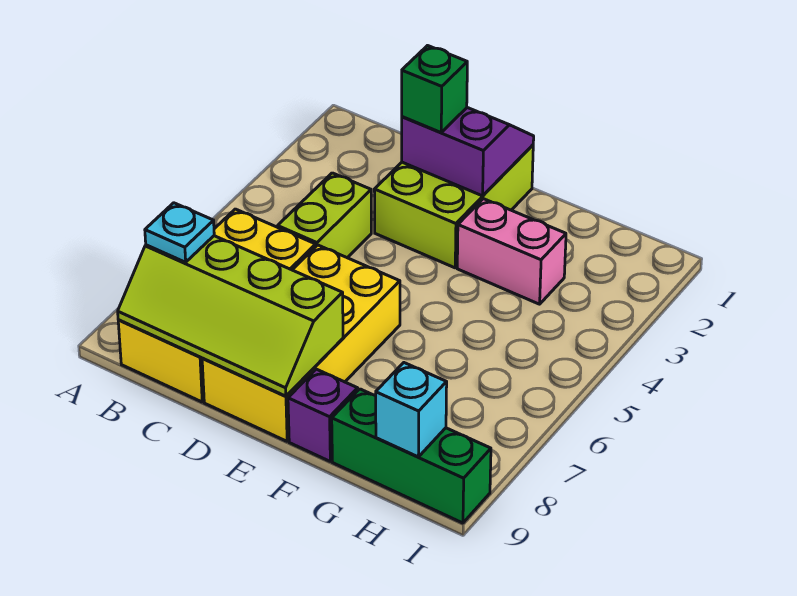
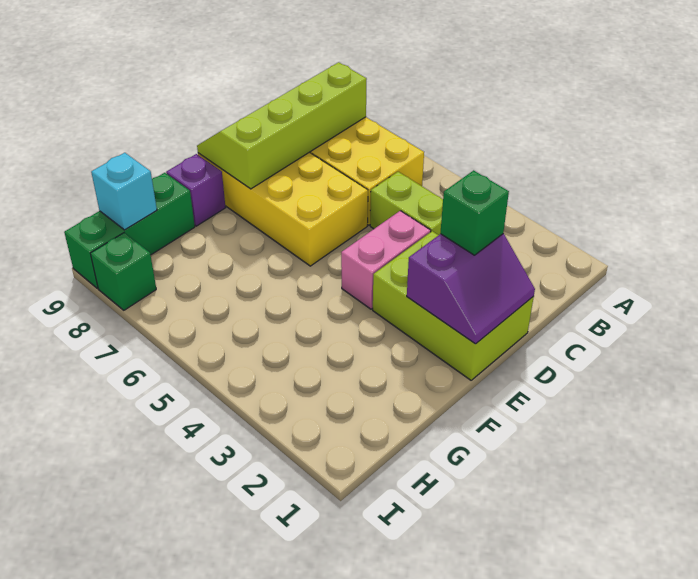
cyan 1x1 plate [145,203,214,262] -> none
pink 1x2 brick [457,199,566,304] -> pink 1x2 brick moved to [341,211,431,309]
none -> green 1x1 brick [90,233,156,310]

